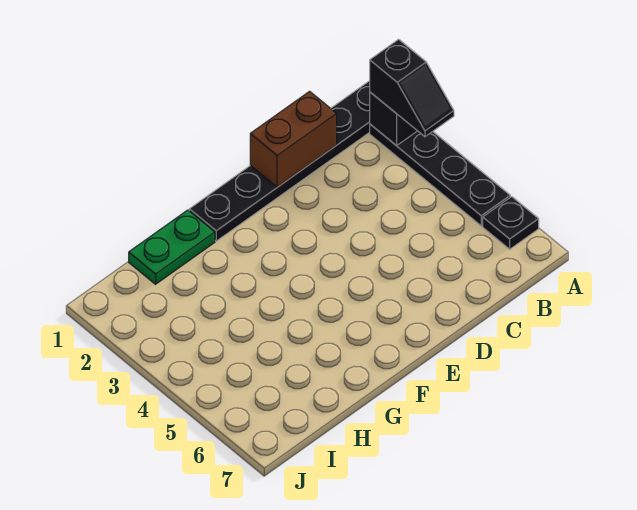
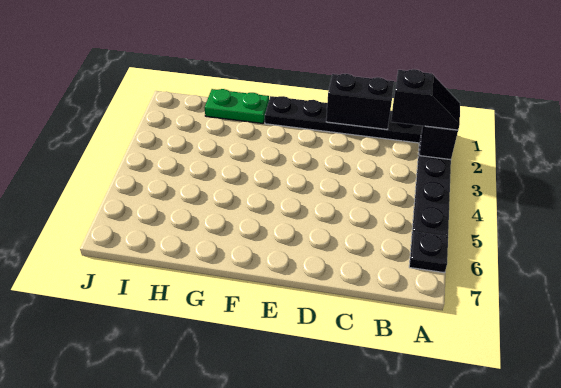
black 1x2 slope [370,39,454,137] -> black 1x2 slope turned to [391,69,460,130]
brown 1x2 brick [250,91,337,187] -> black 1x2 brick [326,74,394,130]

